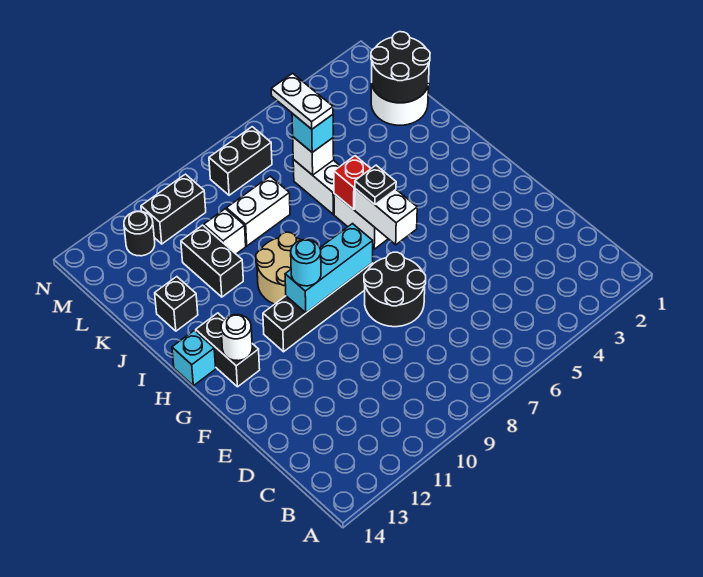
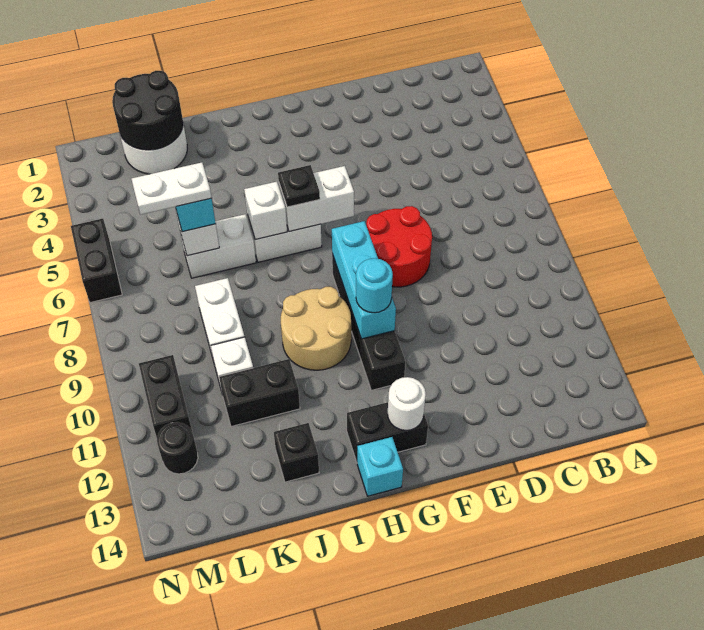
black 2x2 round brick [364,252,426,327] -> red 2x2 round brick [366,206,432,287]
red 1x1 brick [334,156,371,210] -> white 1x1 brick [244,182,287,240]
black 1x2 brick [209,127,272,195] -> black 1x2 brick moved to [71,219,122,303]

